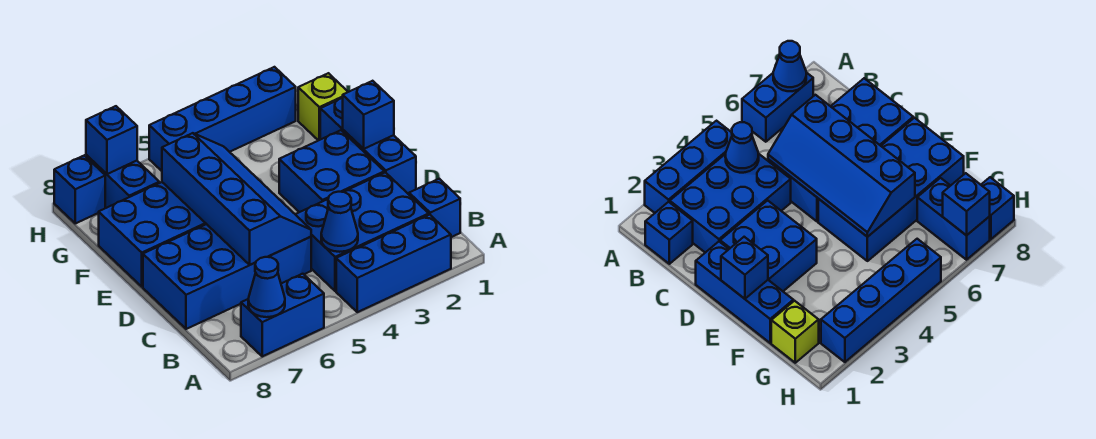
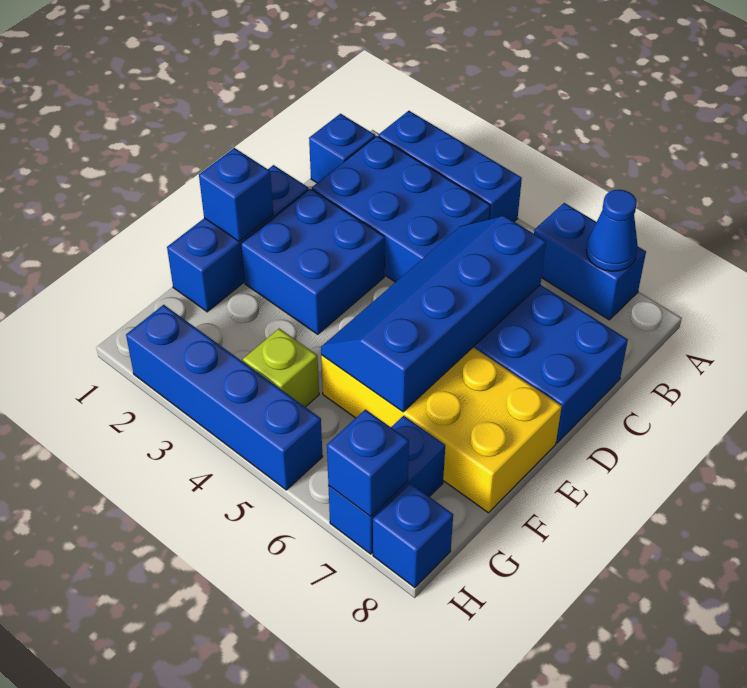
blue 1x1 cone [321,192,358,252] -> none
blue 2x4 brick [99,182,206,287] -> yellow 2x4 brick [321,347,562,513]
lime 1x1 brick [298,73,348,141] -> lime 1x1 brick moved to [243,329,319,407]

